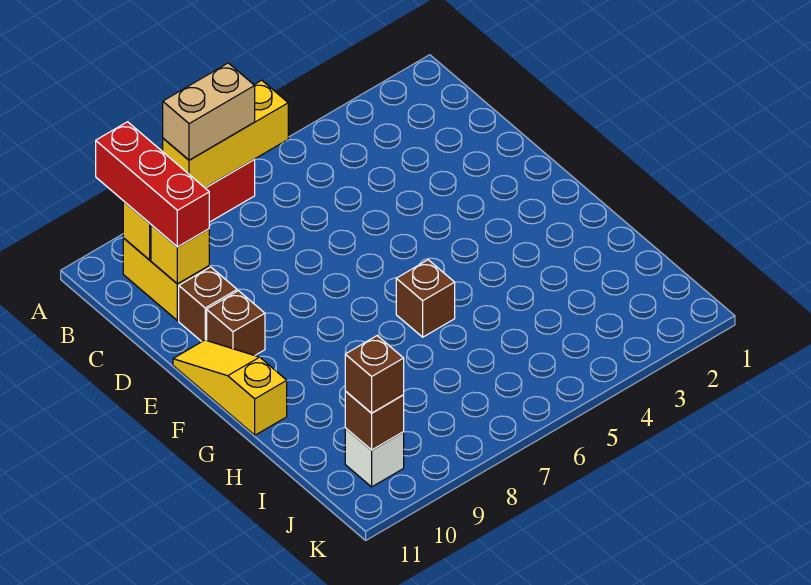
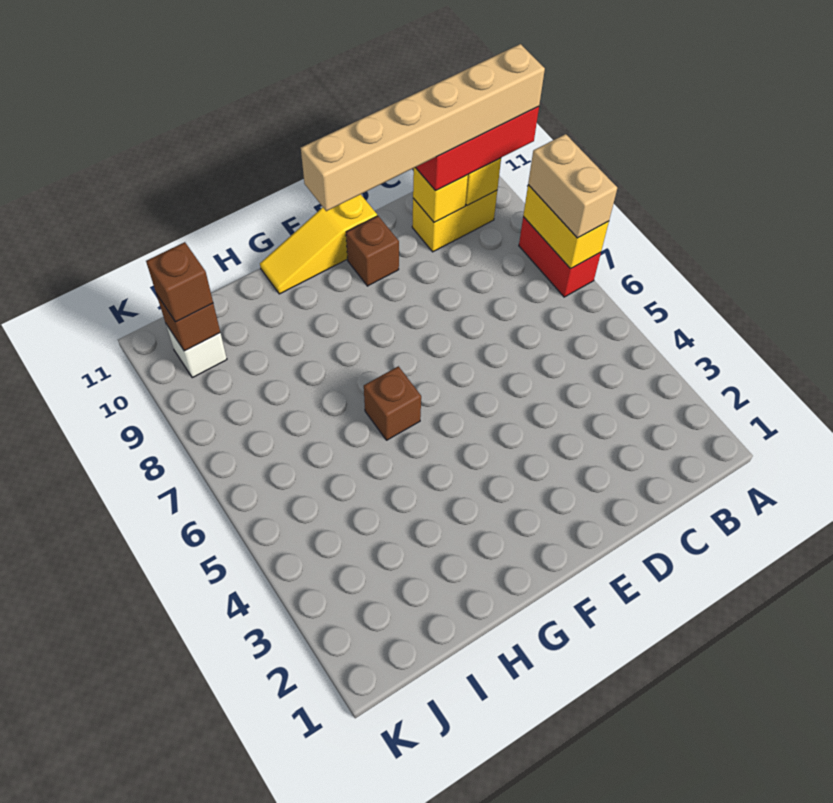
yellow 1x3 brick [163,80,288,188] -> yellow 1x2 brick [523,185,609,269]
none -> tan 1x6 brick [301,44,545,211]
brown 1x1 brick [179,267,237,342] -> none
yellow 1x3 slope [173,340,287,435] -> yellow 1x3 slope turned to [260,194,377,294]

